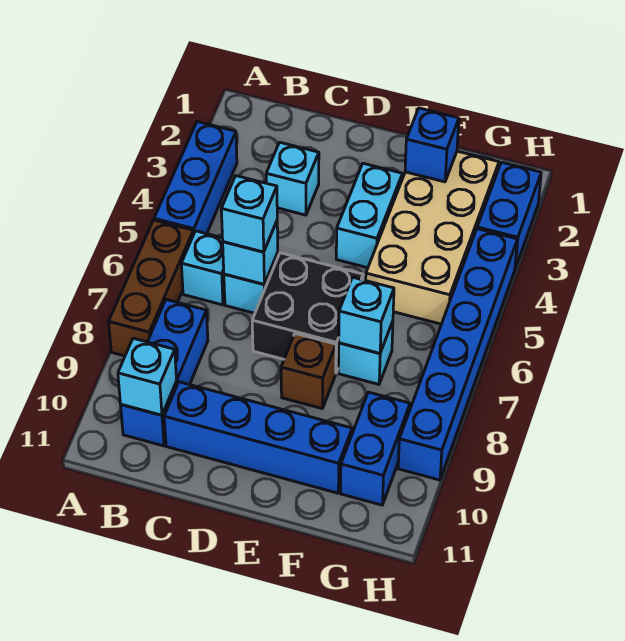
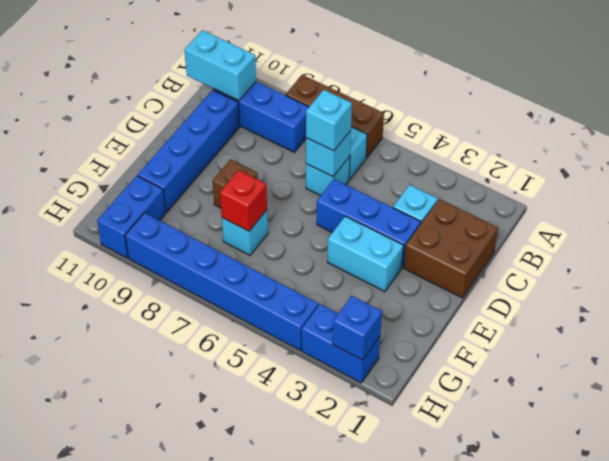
blue 1x3 brick [154,122,237,234] -> blue 1x3 brick moved to [317,179,421,267]
cyan 1x1 brick [118,338,177,415] -> cyan 1x2 brick [185,30,256,101]
none -> brown 2x2 brick [404,199,498,298]
black 2x2 brick [252,253,363,373] -> none
tan 2x4 brick [366,151,499,324] -> none
blue 1x1 brick [405,108,459,182] -> blue 1x1 brick moved to [333,296,382,360]
cyan 1x1 brick [339,277,394,353] -> red 1x1 brick [220,170,267,231]
blue 1x2 brick [341,392,410,505] -> blue 1x2 brick turned to [97,176,166,258]

